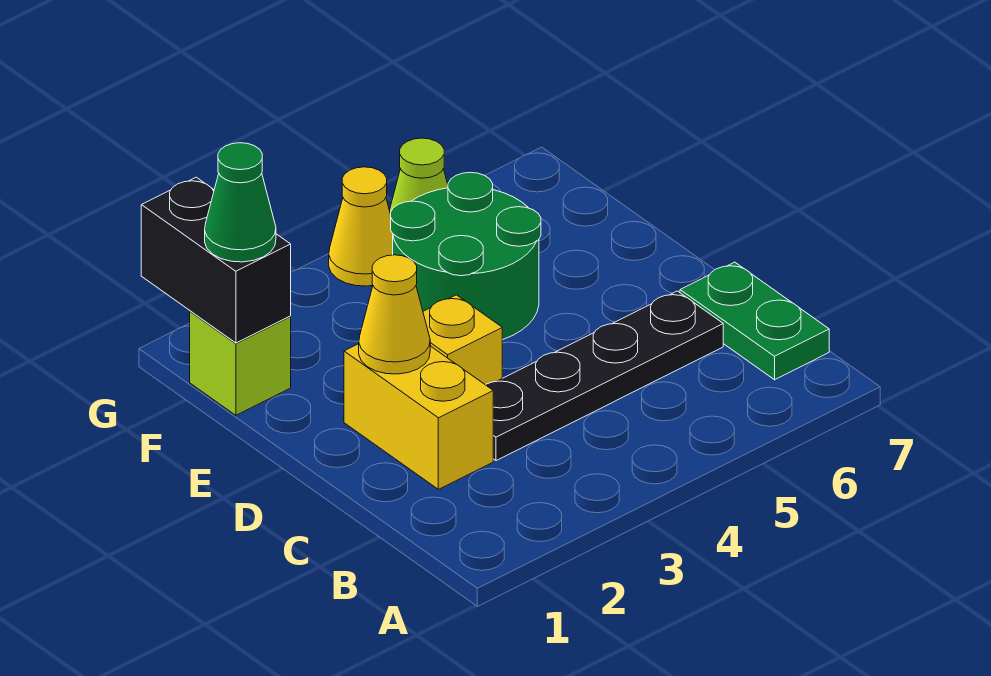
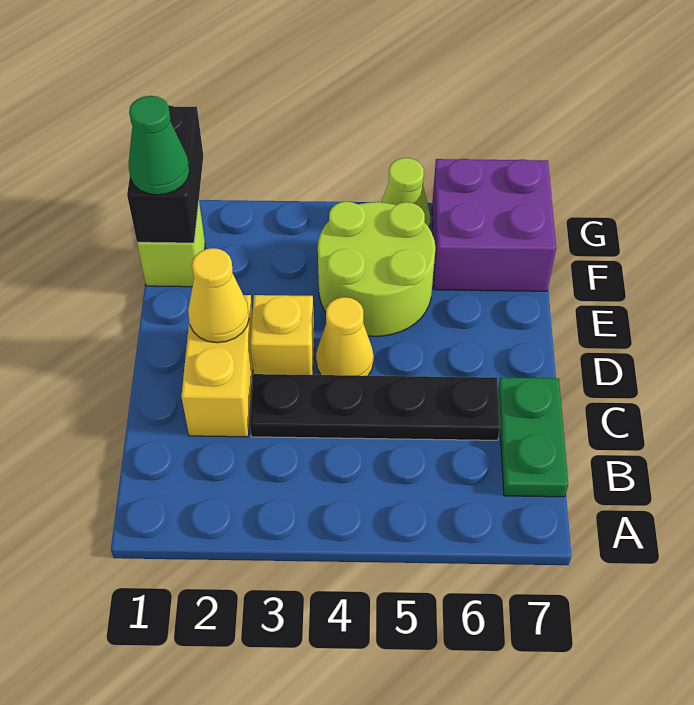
green 2x2 round brick [391,172,541,340] -> lime 2x2 round brick [318,201,435,336]
none -> purple 2x2 brick [432,159,556,291]
yellow 1x1 cone [329,167,393,286] -> yellow 1x1 cone moved to [316,297,374,376]

